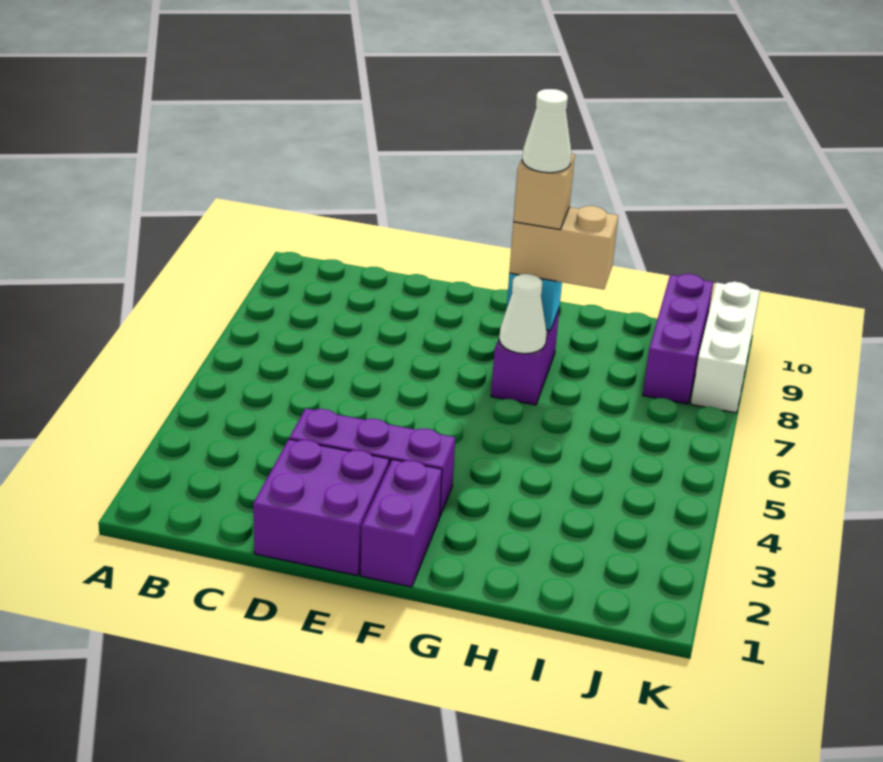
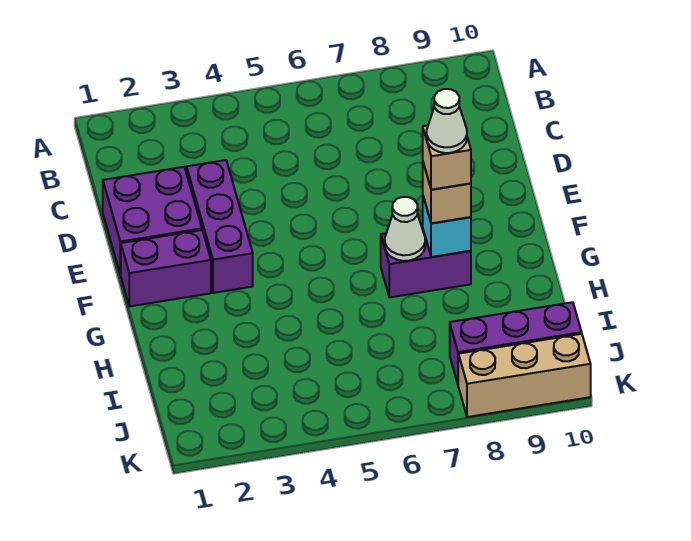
tan 1x2 brick [509,206,618,289] -> tan 1x1 brick [423,163,471,223]
white 1x3 brick [691,282,760,413] -> tan 1x3 brick [458,334,591,417]

